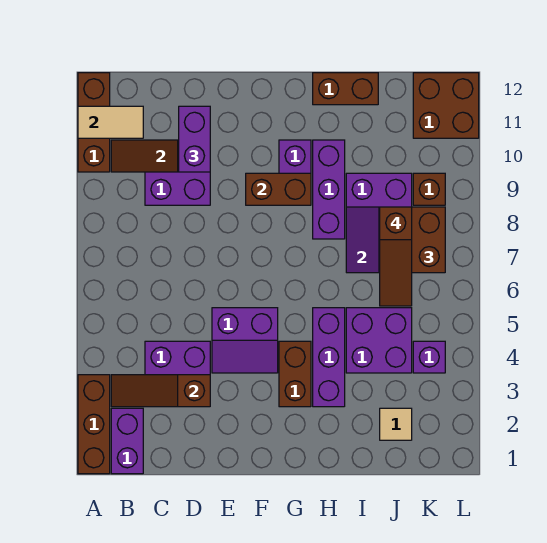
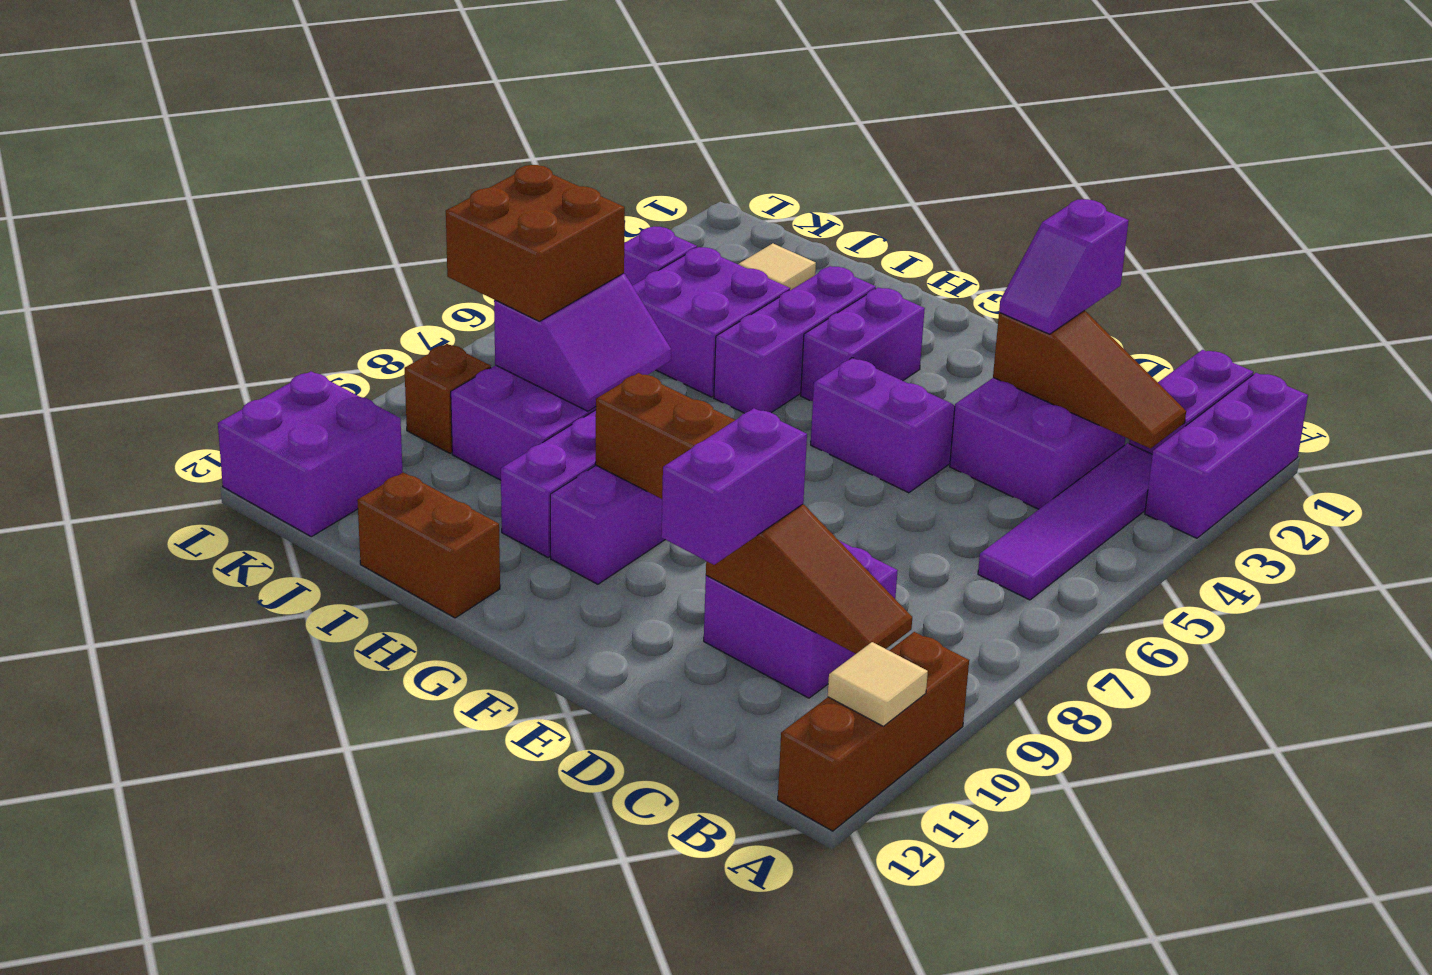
brown 1x3 brick [78,375,110,474] -> purple 1x3 brick [1145,373,1308,538]
tan 1x2 tile [78,106,143,138] -> tan 1x1 tile [828,642,928,726]
none -> purple 1x4 tile [978,443,1153,600]
none -> purple 1x2 slope [999,199,1129,334]
brown 1x2 brick [279,341,311,407] -> purple 1x2 brick [801,287,925,401]
brown 1x3 slope [380,207,412,306] -> none
brown 2x2 brick [413,73,479,138] -> purple 2x2 brick [218,371,403,537]

